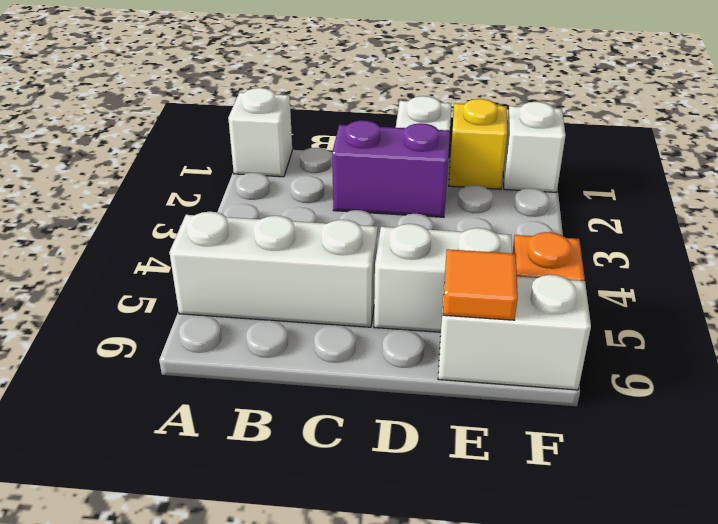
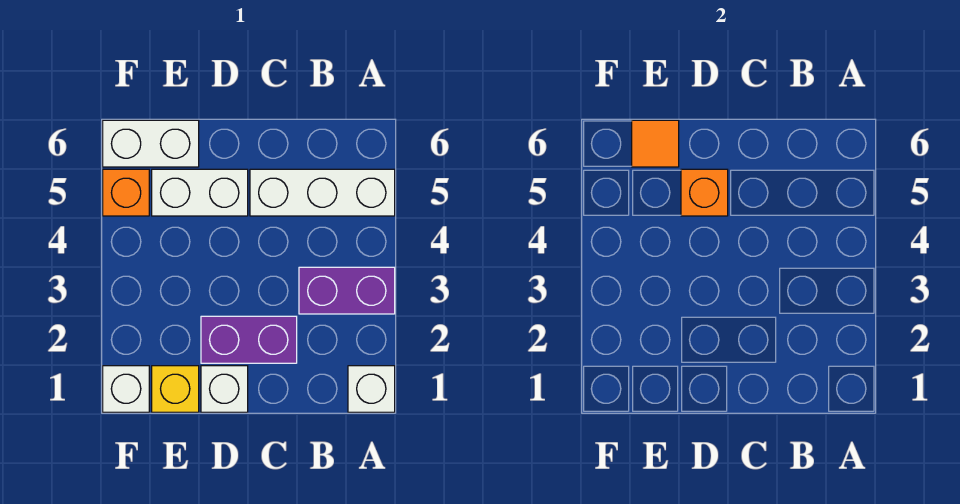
none -> purple 1x2 brick [299,267,395,314]
none -> orange 1x1 brick [681,169,728,216]

